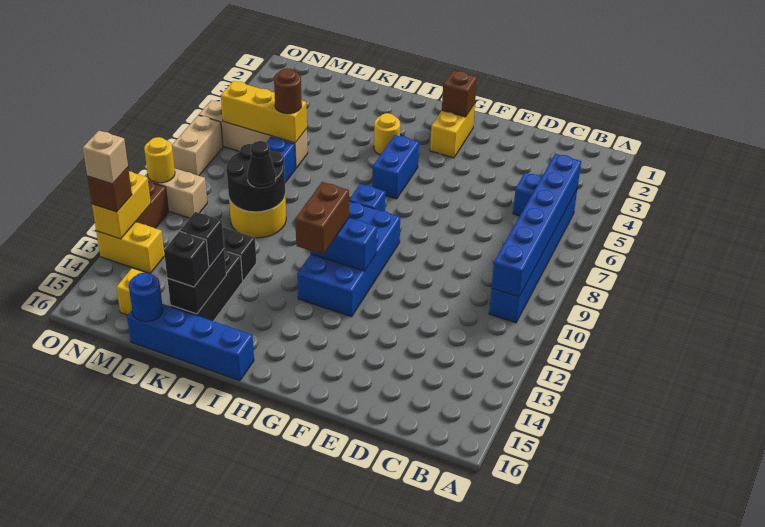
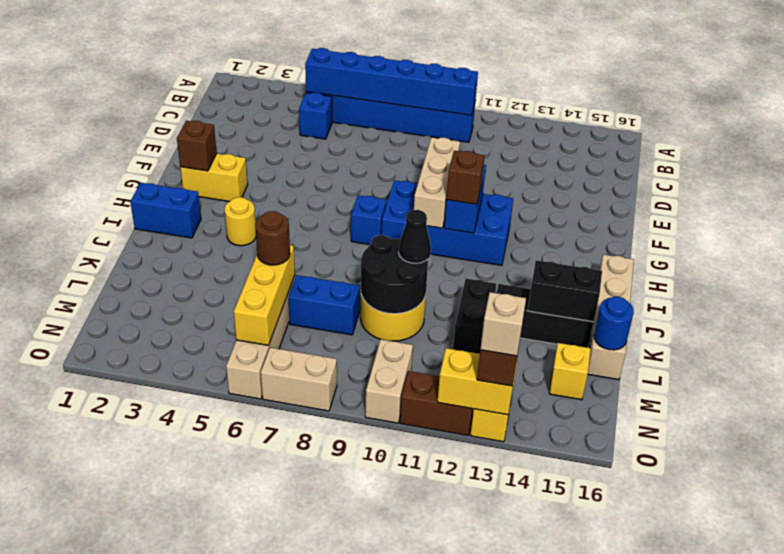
none -> tan 1x3 brick [414,137,460,228]
blue 1x2 brick [372,135,419,199] -> blue 1x2 brick moved to [130,183,201,238]
brown 1x2 brick [295,182,349,254] -> brown 1x1 brick [446,151,484,204]
blue 1x4 brick [127,304,254,381] -> tan 1x4 brick [588,255,634,380]
black 1x1 brick [180,212,224,267] -> none
black 1x1 brick [164,231,209,287] -> none
yellow 1x1 round brick [144,137,175,183] -> none

